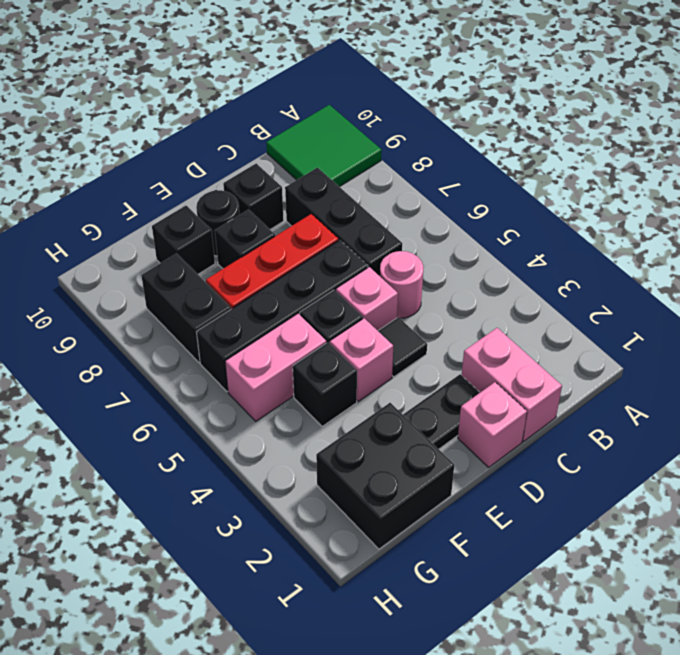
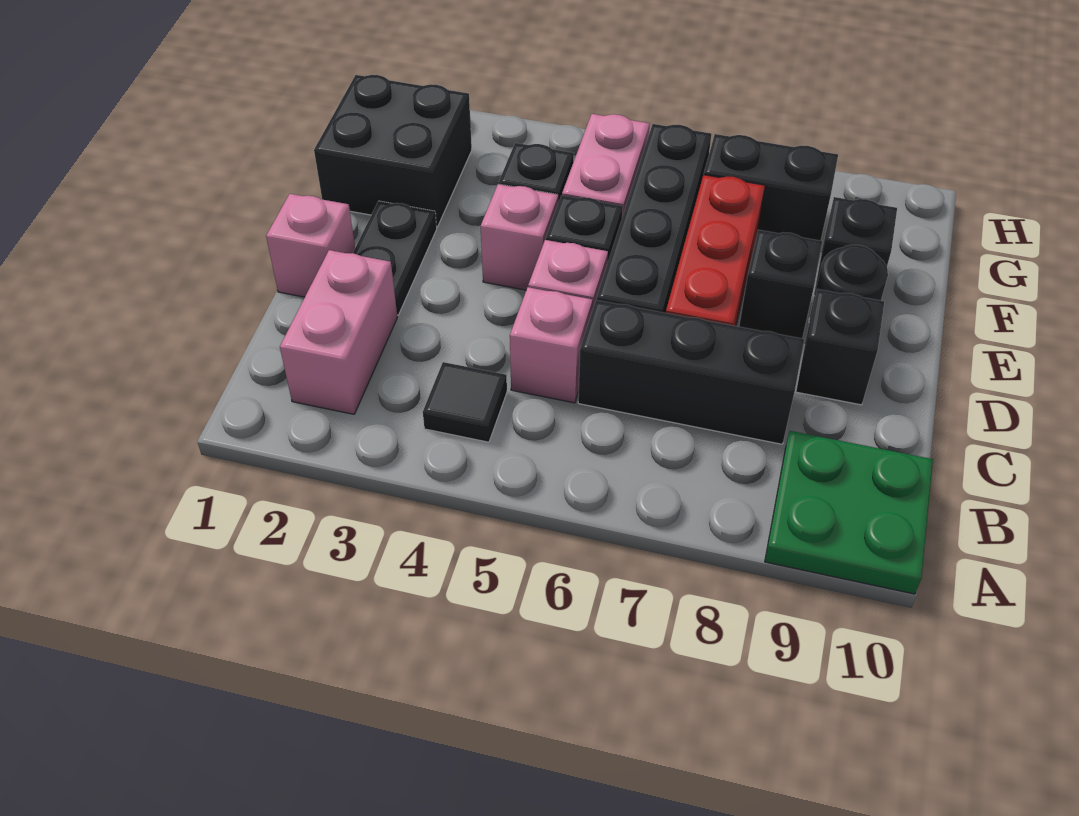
green 2x2 tile [266,105,382,187] -> green 2x2 plate [765,431,933,594]
pink 1x2 brick [462,328,562,441] -> pink 1x2 brick turned to [280,250,397,414]
pink 1x1 round brick [380,251,423,318] -> pink 1x1 brick [510,287,592,403]
black 1x1 tile [378,317,427,377] -> black 1x1 tile moved to [423,362,507,442]

